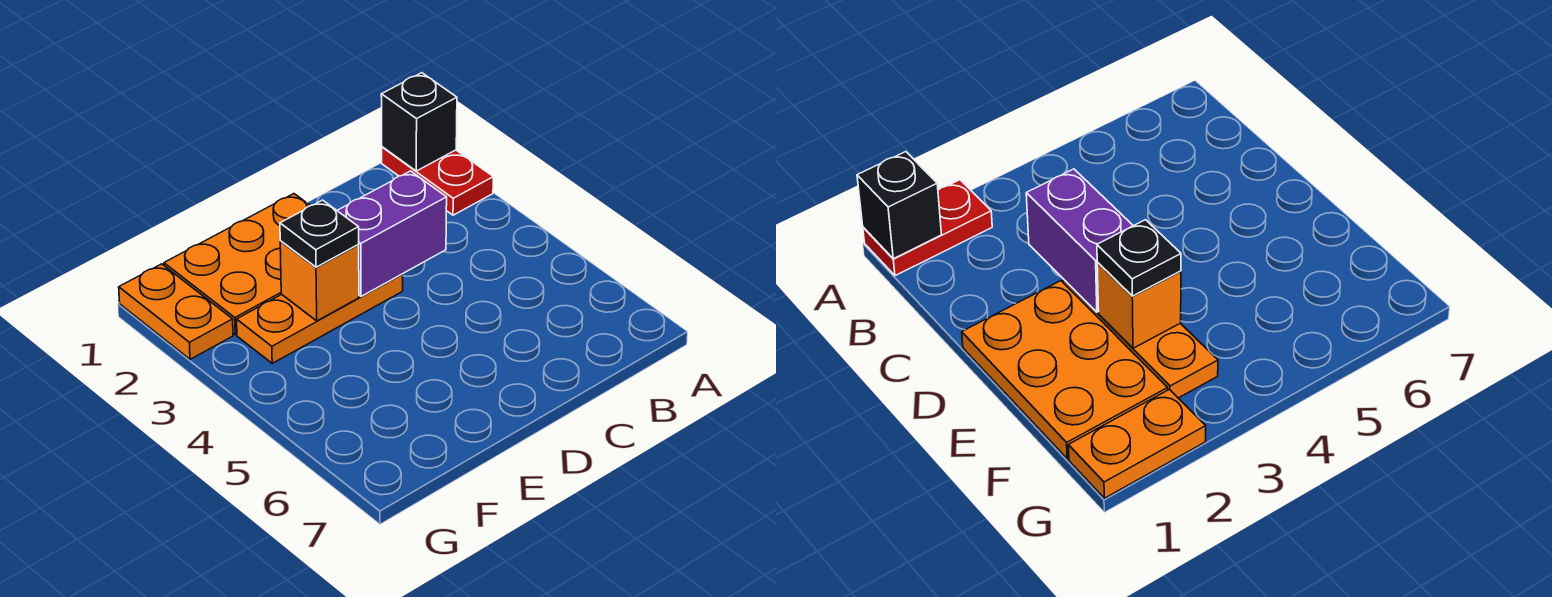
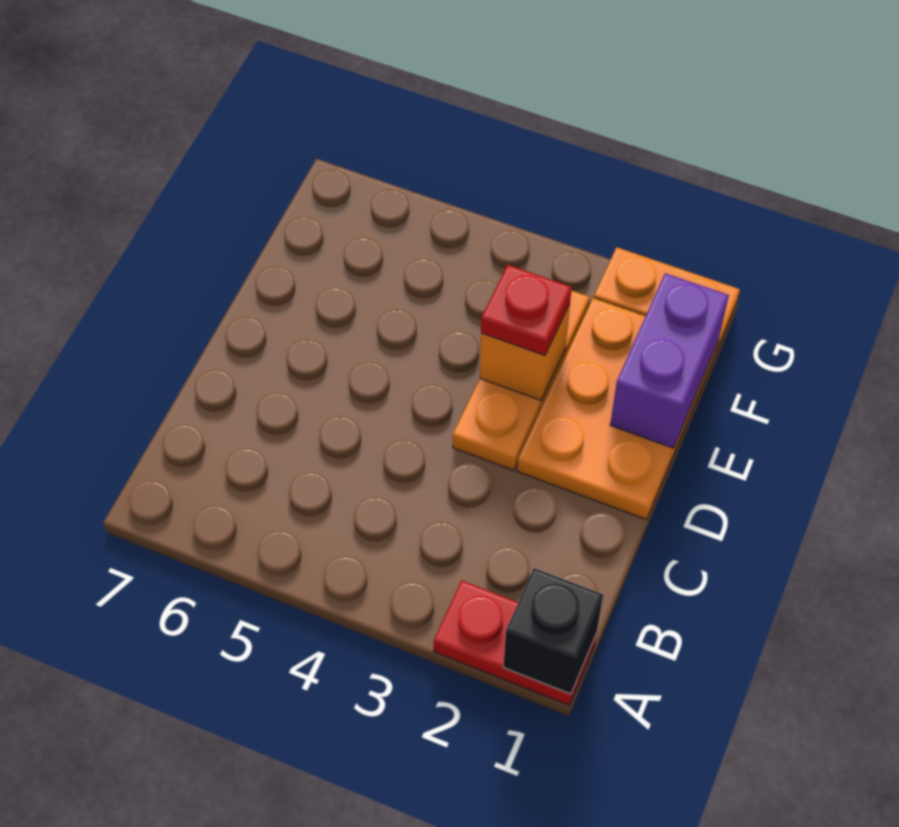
purple 1x2 brick [337,171,447,296] -> purple 1x2 brick moved to [610,273,729,448]
black 1x1 plate [280,200,359,267] -> red 1x1 plate [481,265,572,355]

